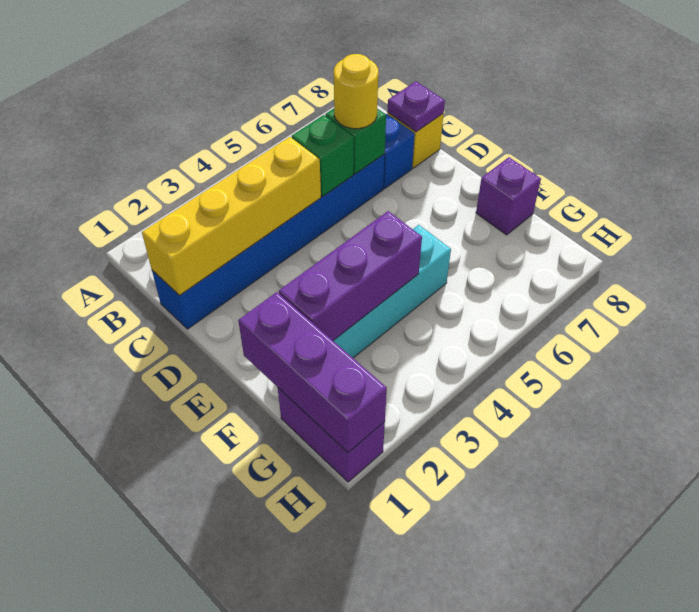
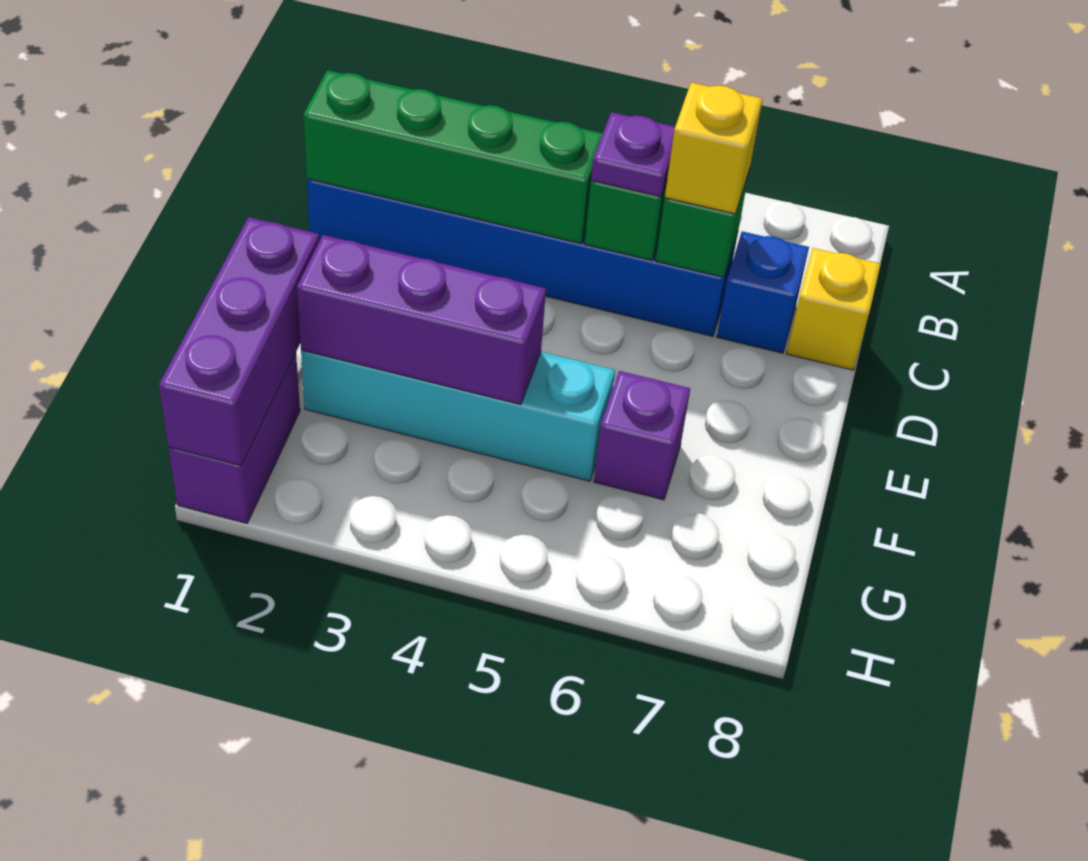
yellow 1x4 brick [142,137,321,295] -> green 1x4 brick [303,70,603,244]
yellow 1x1 round brick [334,54,378,129] -> yellow 1x1 brick [665,82,763,214]
purple 1x1 plate [387,81,445,132] -> purple 1x1 plate moved to [591,112,675,197]
purple 1x1 brick [476,157,541,235] -> purple 1x1 brick moved to [594,371,690,500]

